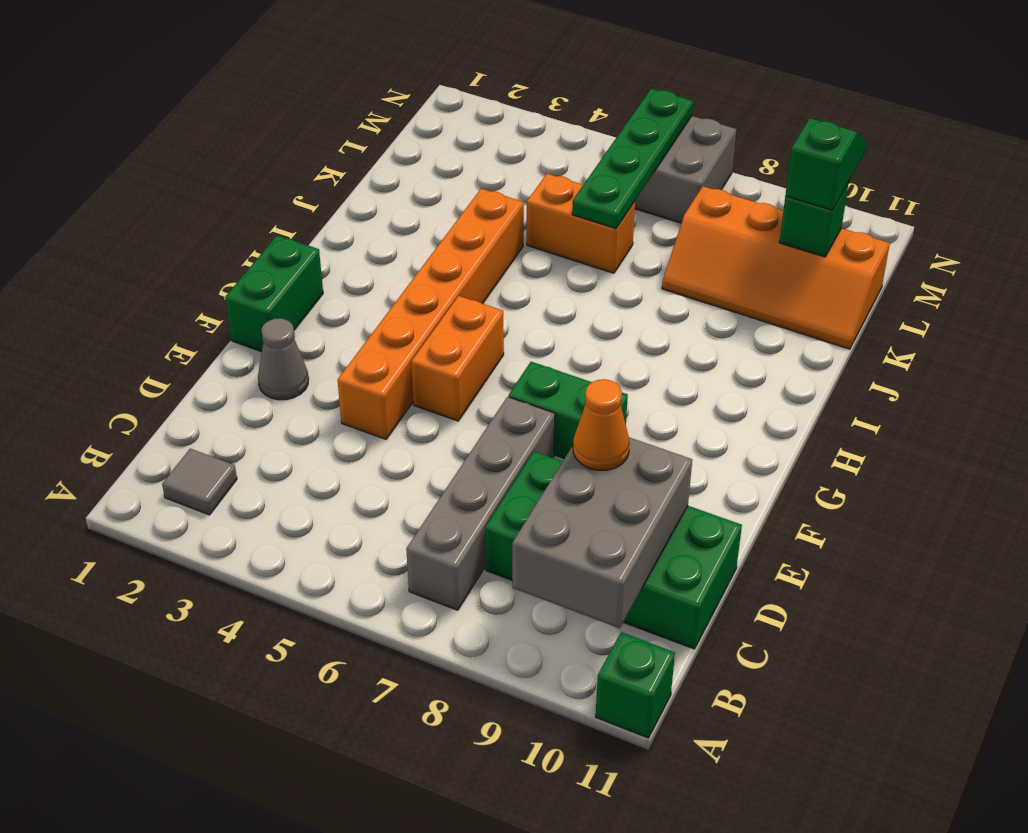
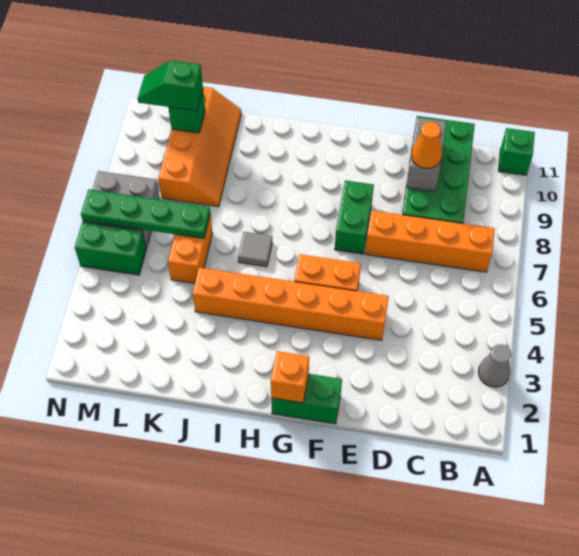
grey 1x1 tile [162,449,237,515] -> grey 1x1 tile moved to [238,232,272,267]
grey 1x4 brick [406,397,555,610] -> orange 1x4 brick [365,210,495,272]
grey 2x3 brick [512,437,692,628] -> grey 1x2 brick [406,118,446,192]
grey 1x1 cone [258,318,309,400] -> grey 1x1 cone moved to [478,344,511,387]
none -> orange 1x1 brick [271,351,309,403]
none -> green 1x2 brick [75,222,146,275]

